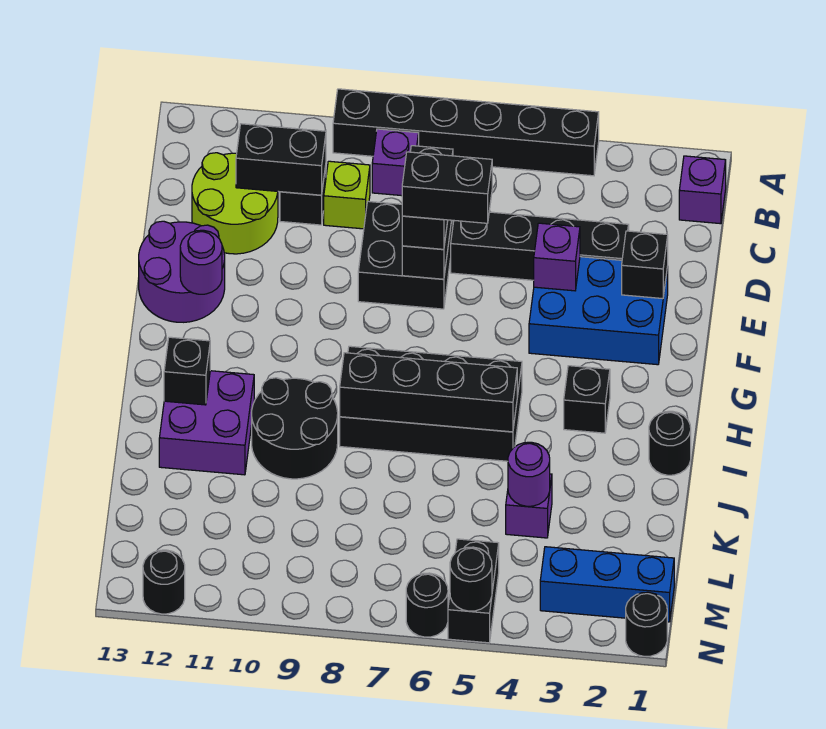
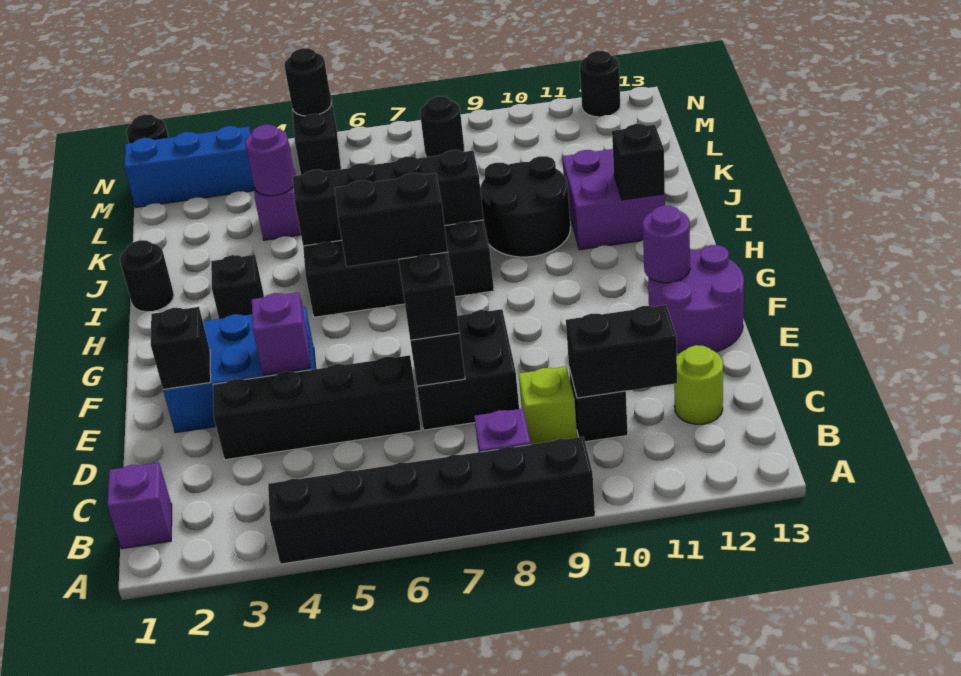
lime 2x2 round brick [192,153,278,254] -> lime 1x1 round brick [674,345,723,424]
black 1x1 round brick [406,573,448,637] -> black 1x1 round brick moved to [420,96,464,157]

